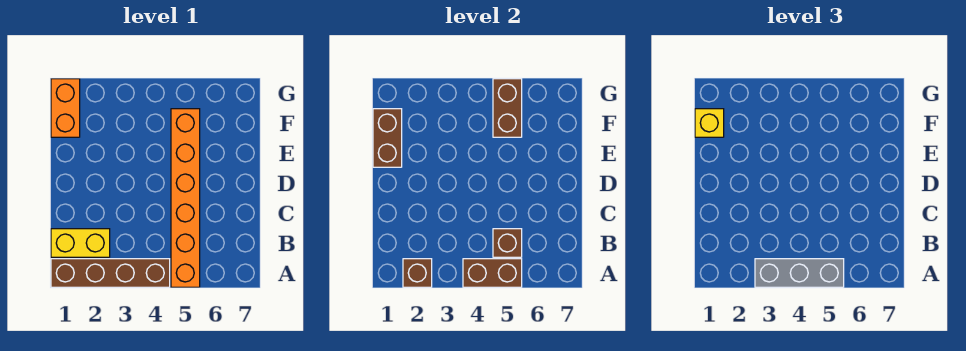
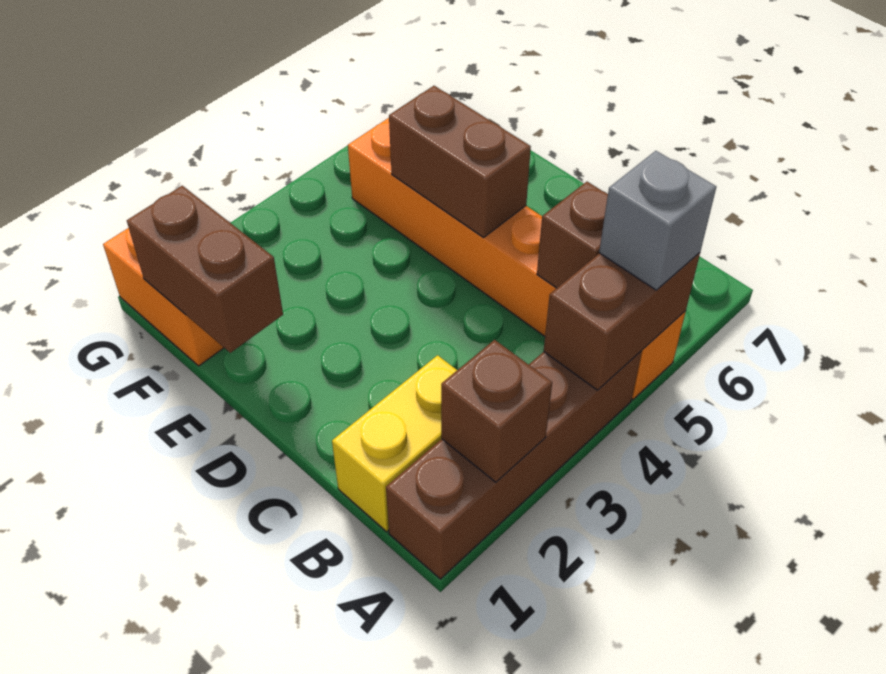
grey 1x3 brick [755,259,844,287] -> grey 1x1 brick [599,151,716,290]
yellow 1x1 brick [695,109,724,137] -> none
brown 1x2 brick [493,79,522,137] -> brown 1x2 brick moved to [389,86,531,238]

